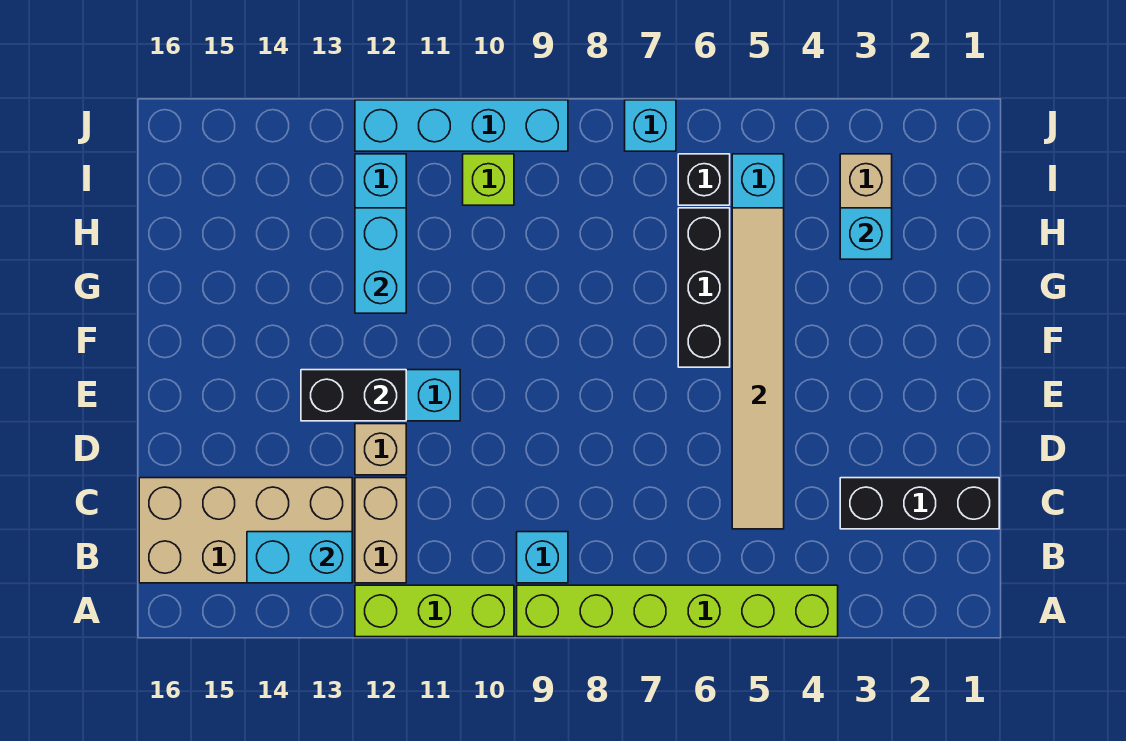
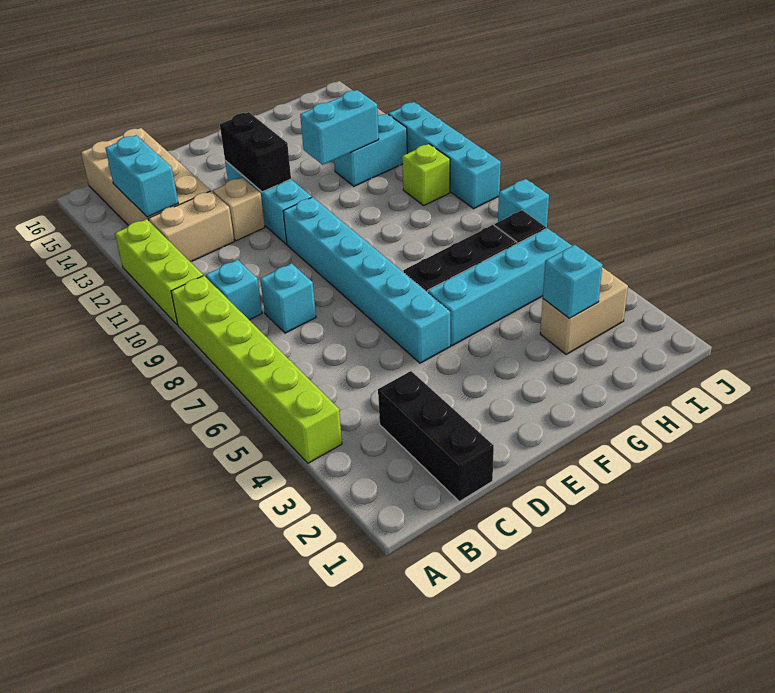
tan 1x6 tile [732,208,784,529] -> none
none -> cyan 1x1 brick [260,263,316,333]
none -> cyan 1x6 brick [283,197,450,363]

